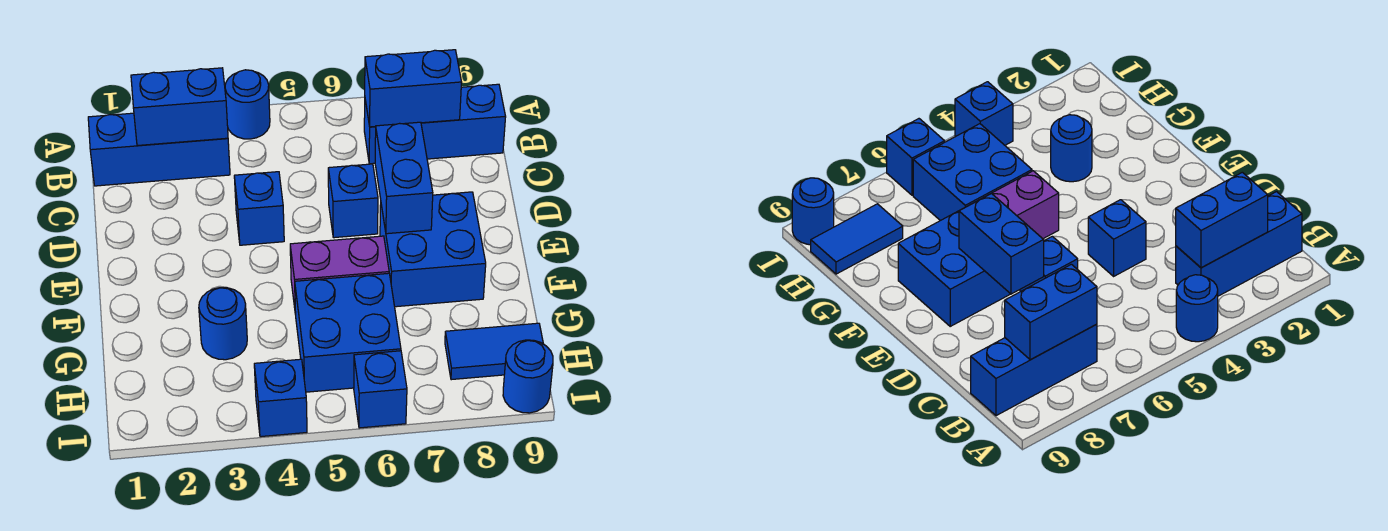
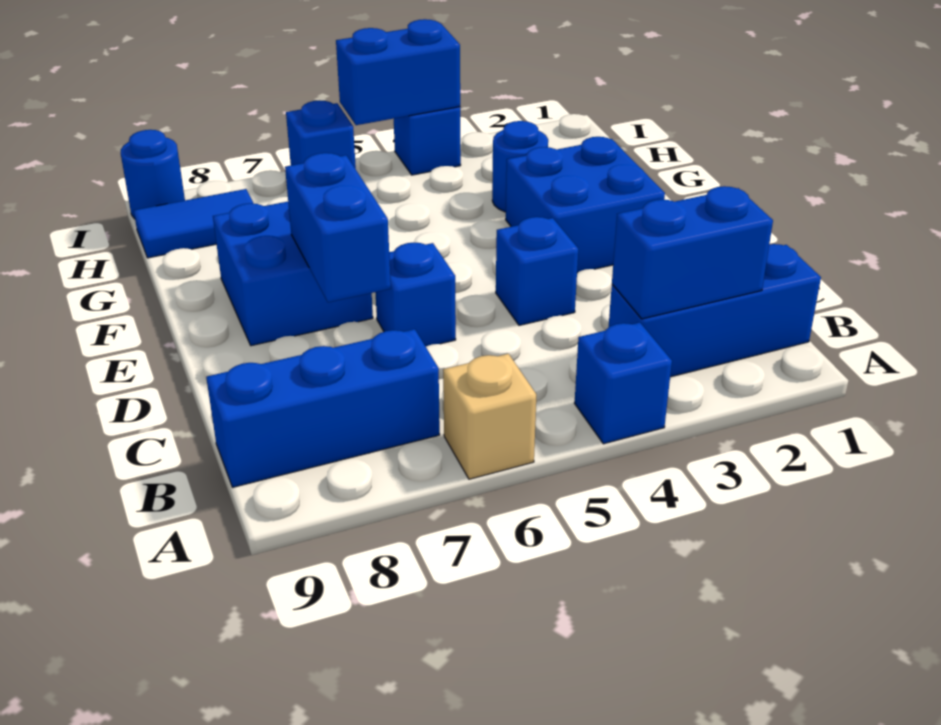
blue 1x1 round brick [225,70,270,139] -> blue 1x1 brick [574,322,672,444]
none -> tan 1x1 brick [443,354,536,479]
blue 1x2 brick [365,50,462,127] -> blue 1x2 brick moved to [336,19,460,125]
purple 1x2 brick [290,236,389,315] -> none
blue 2x2 brick [295,273,401,392] -> blue 2x2 brick moved to [506,137,665,273]

